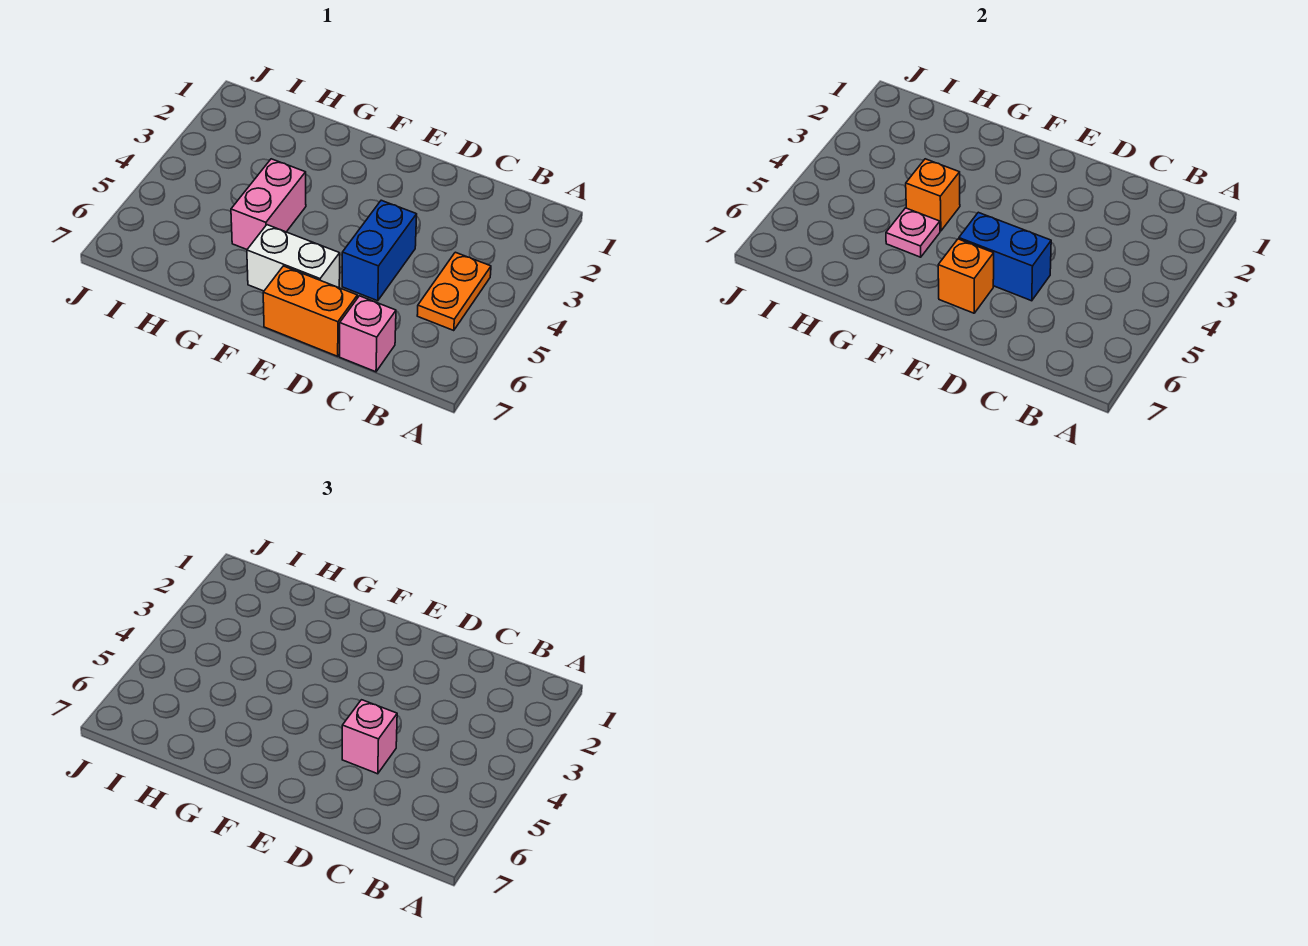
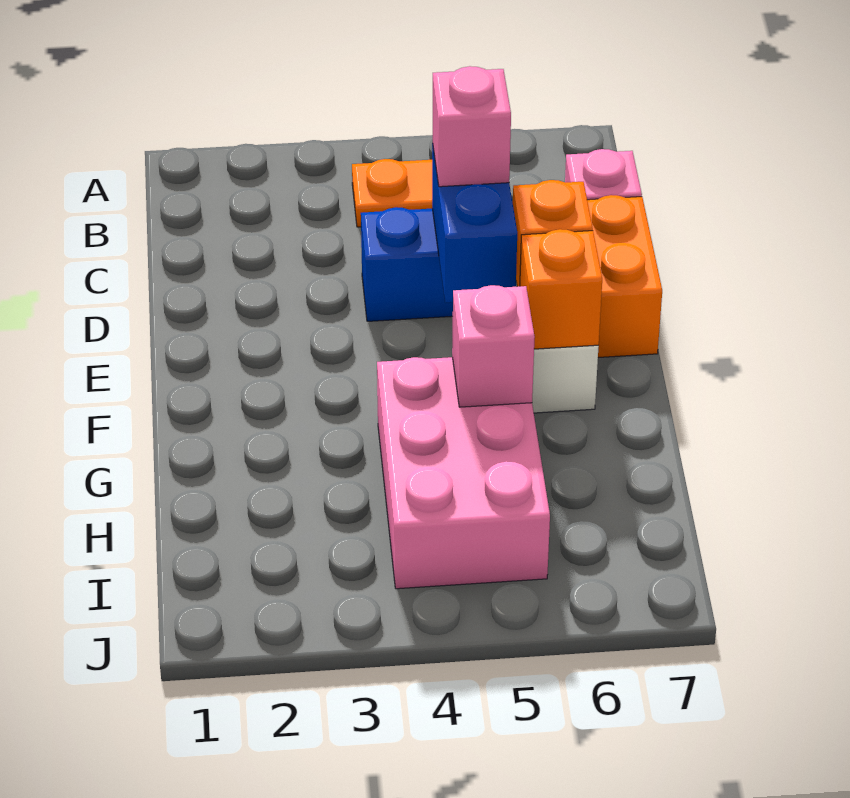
pink 1x2 brick [231,159,306,249] -> pink 2x3 brick [377,357,550,589]
orange 1x1 brick [906,159,960,231] -> orange 1x1 brick moved to [520,229,602,349]
pink 1x1 plate [886,208,940,257] -> pink 1x1 brick [452,285,535,407]

